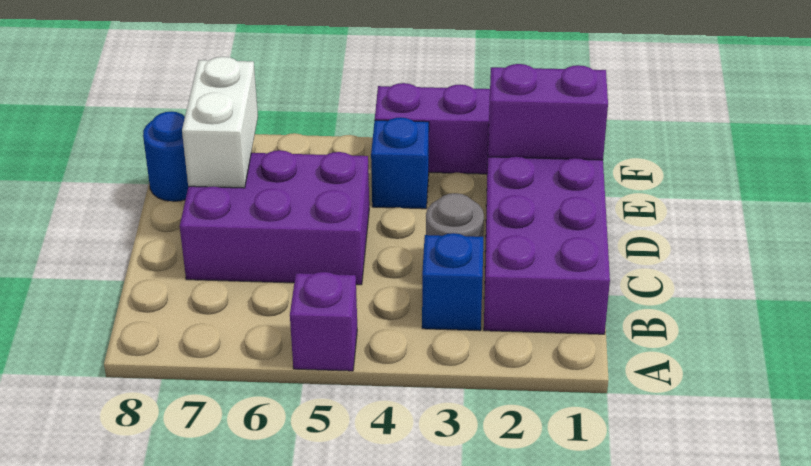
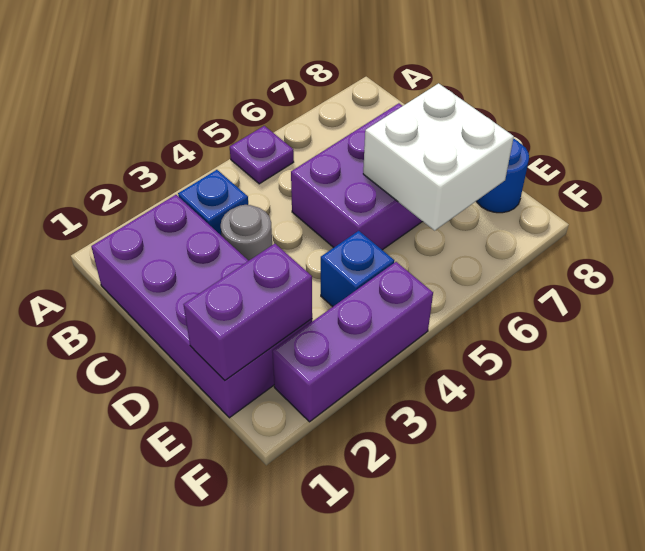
purple 1x1 brick [290,272,357,371] -> purple 1x1 plate [230,126,294,184]
white 1x2 brick [182,57,258,188] -> white 2x2 brick [363,83,514,230]

